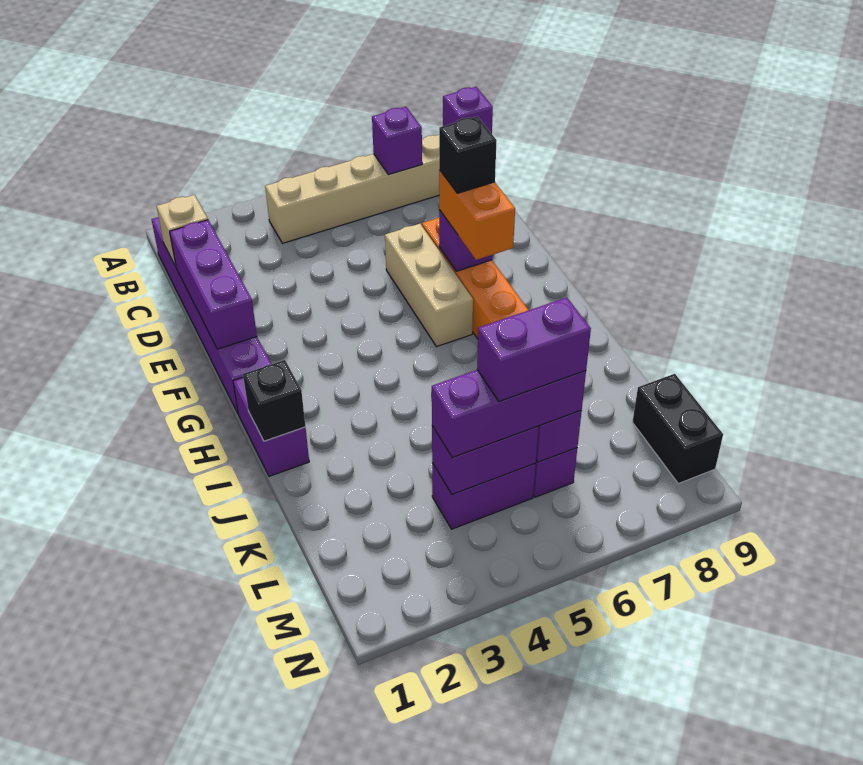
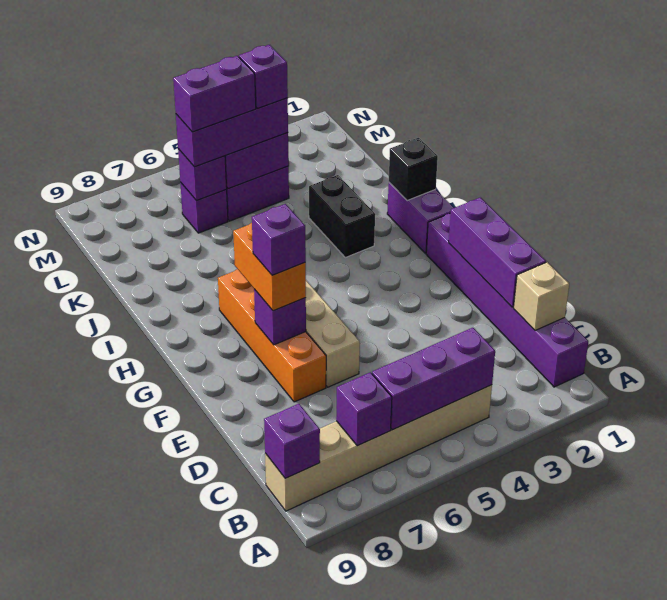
none -> purple 1x3 brick [372,328,495,430]
black 1x1 brick [439,116,497,193] -> purple 1x1 brick [252,204,306,275]
none -> purple 1x1 brick [239,45,288,108]
black 1x2 brick [632,374,723,484] -> black 1x2 brick moved to [309,175,375,258]

